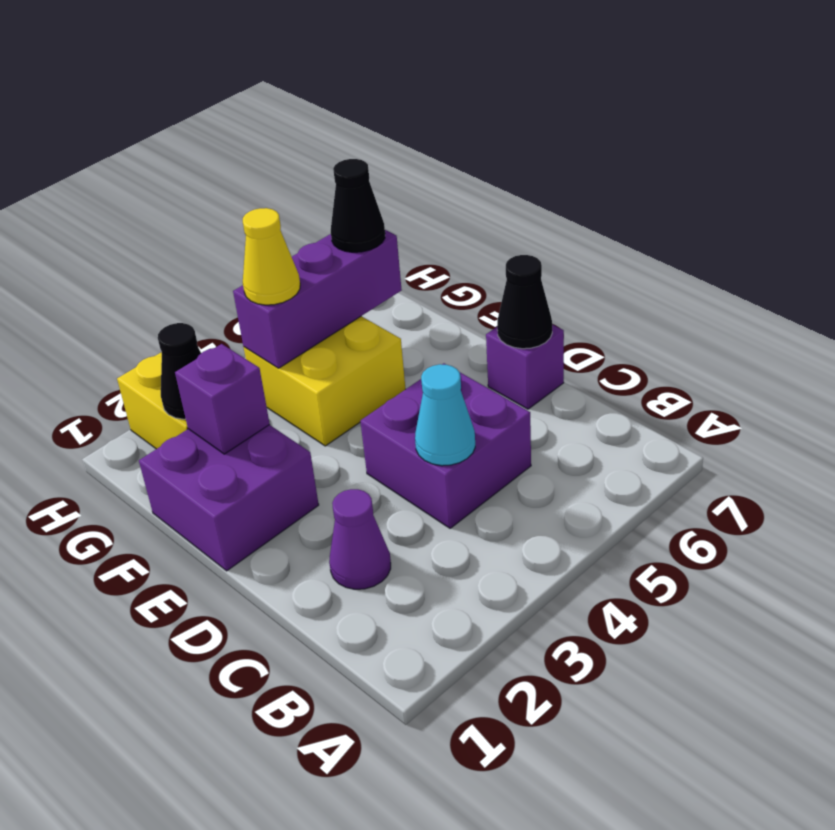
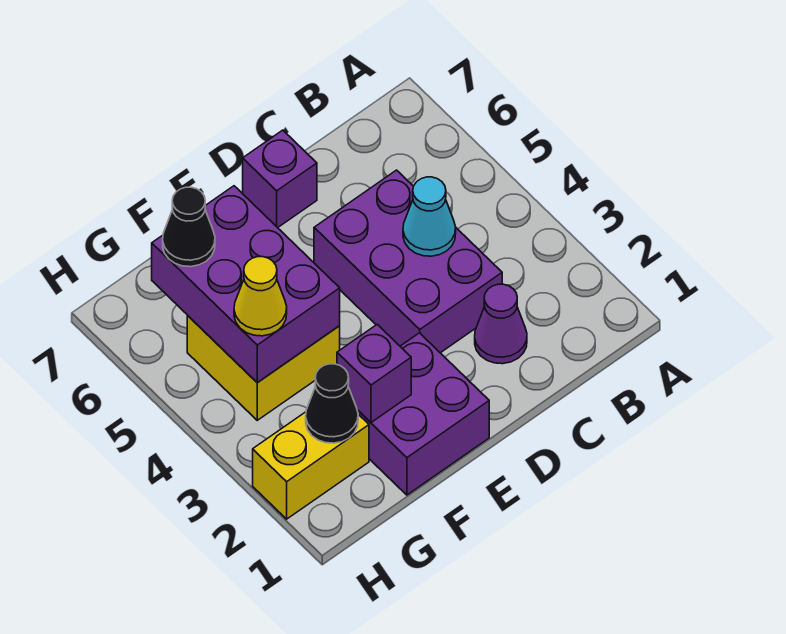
purple 2x2 brick [360,363,531,528] -> purple 2x3 brick [314,170,502,353]
black 1x1 cone [497,255,552,349] -> none
purple 1x3 brick [233,230,402,368] -> purple 2x3 brick [152,186,340,383]

